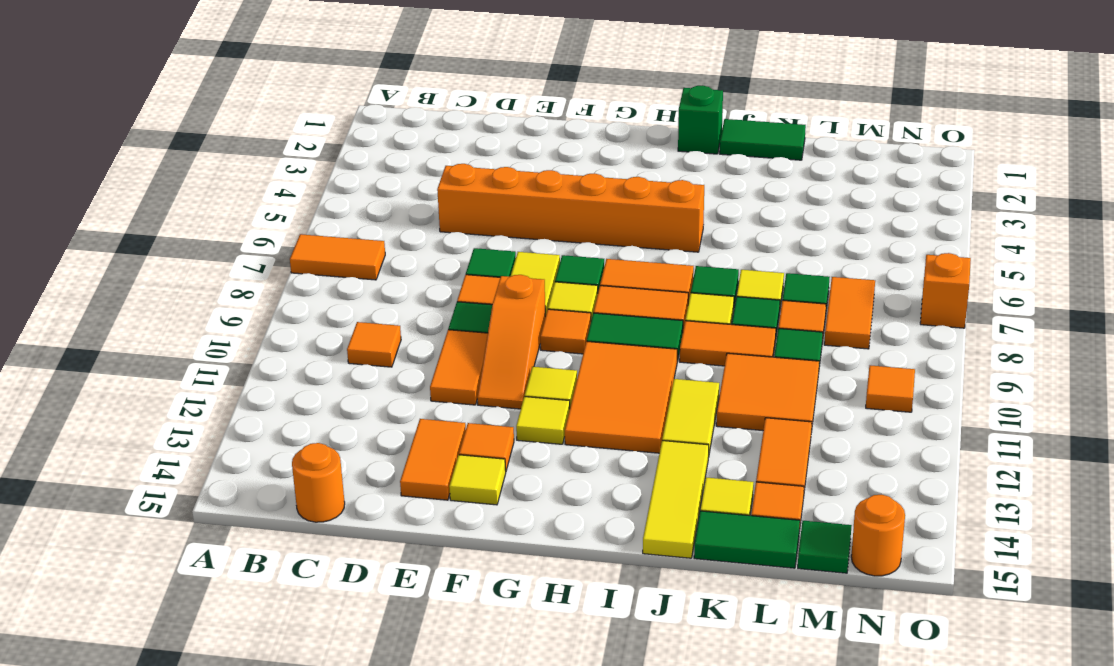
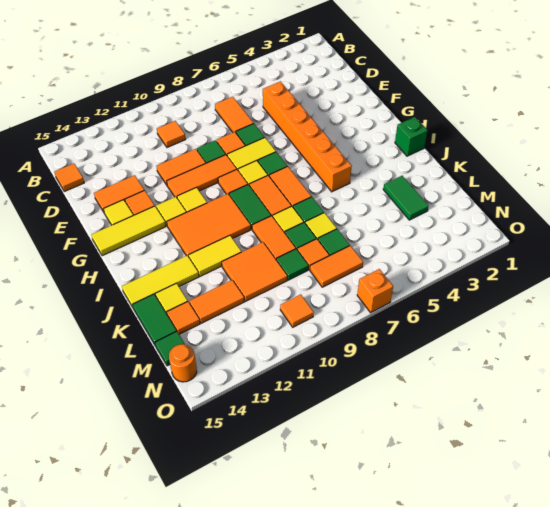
orange 1x2 tile [290,234,385,280] -> orange 1x2 tile moved to [215,97,254,133]
orange 1x1 round brick [292,443,345,522] -> orange 1x1 tile [55,163,84,191]
orange 1x3 slope [477,275,545,409] -> orange 1x3 tile [167,155,236,197]
none -> yellow 1x3 tile [92,206,166,256]
green 1x2 tile [720,119,806,160] -> green 1x2 tile moved to [383,176,429,220]

